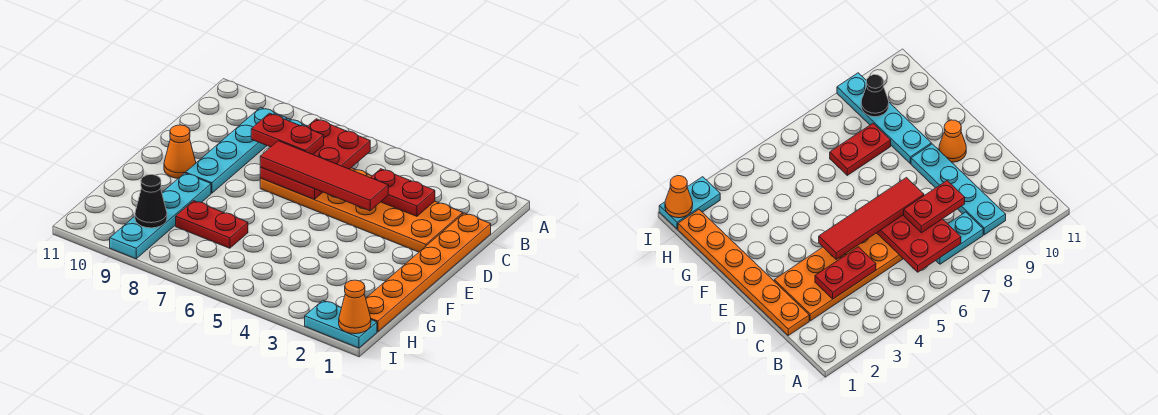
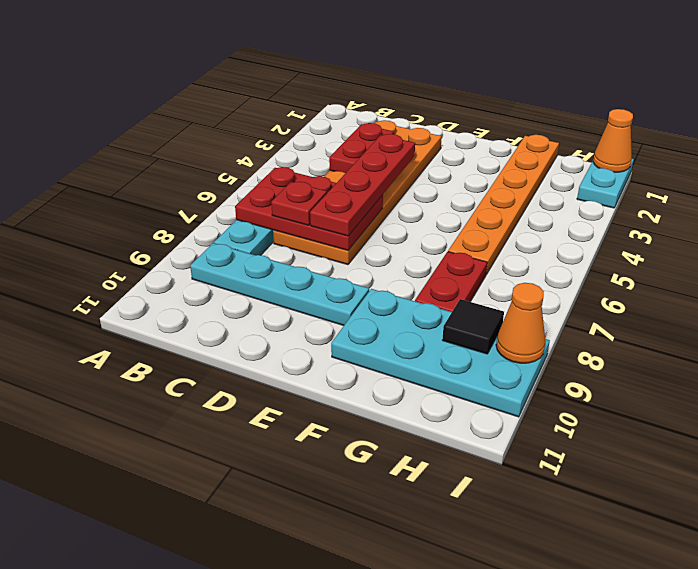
orange 1x6 plate [366,213,491,332] -> orange 1x6 plate turned to [448,135,559,275]
red 1x2 plate [251,113,324,154] -> red 1x1 plate [271,182,327,225]
red 1x4 tile [260,141,388,211] -> red 1x4 plate [310,134,415,236]
orange 1x1 cone [164,125,196,178] -> orange 1x1 cone moved to [496,283,545,363]
cyan 1x4 plate [110,173,211,259] -> cyan 2x4 plate [331,289,550,417]
black 1x1 cone [135,175,167,228] -> black 1x1 tile [442,299,504,354]

